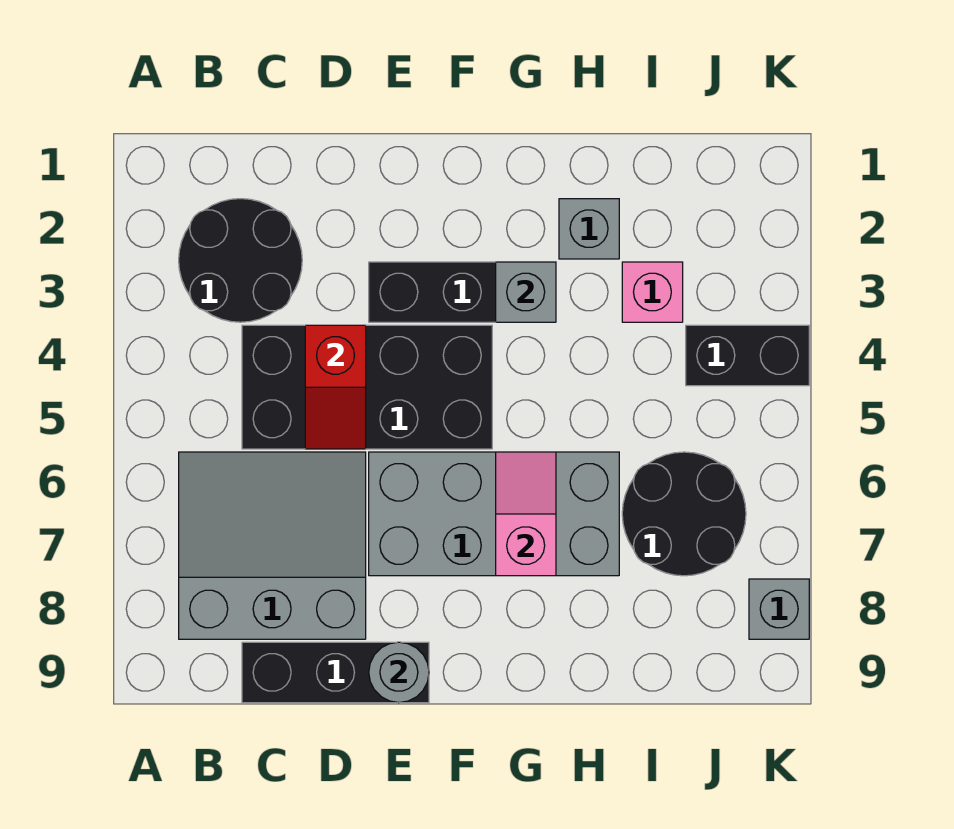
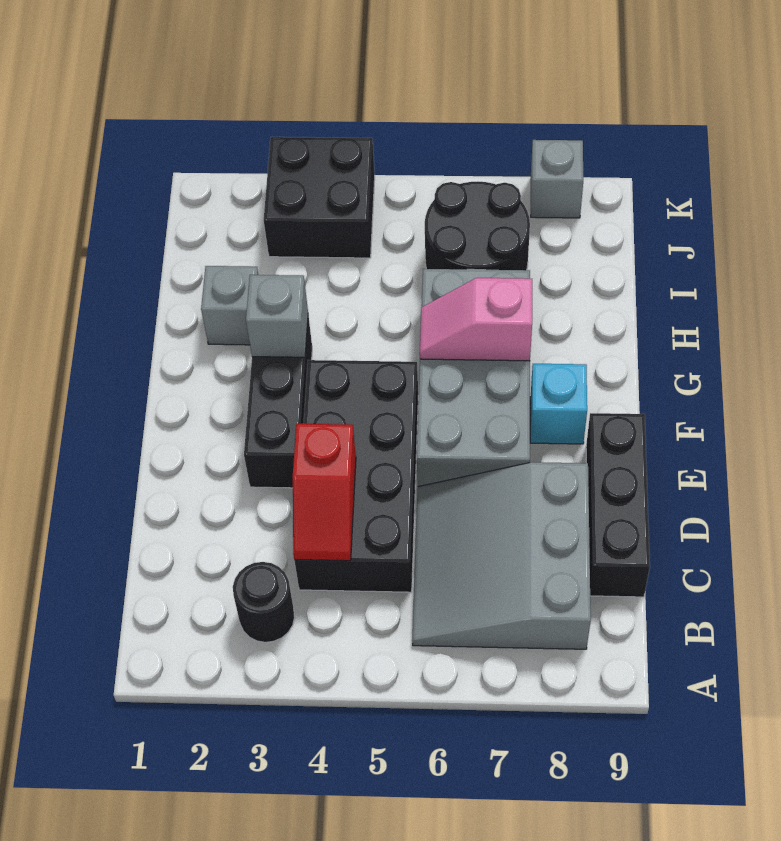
black 2x2 round brick [179,199,302,322] -> black 1x1 round brick [233,562,295,642]
red 1x2 slope [305,325,366,449] -> red 1x2 slope turned to [293,424,356,561]
grey 1x1 round brick [369,642,429,703] -> none
none -> cyan 1x1 brick [530,364,587,444]
pink 1x1 brick [622,262,683,322] -> none
black 1x2 brick [686,325,809,386] -> black 2x2 brick [264,137,375,258]

